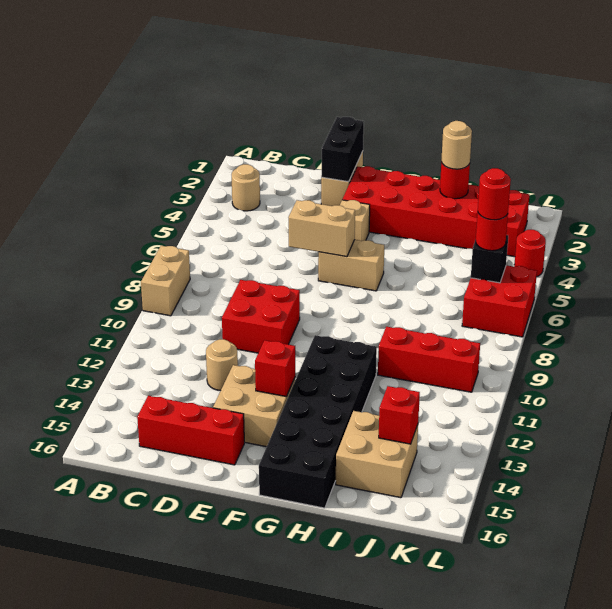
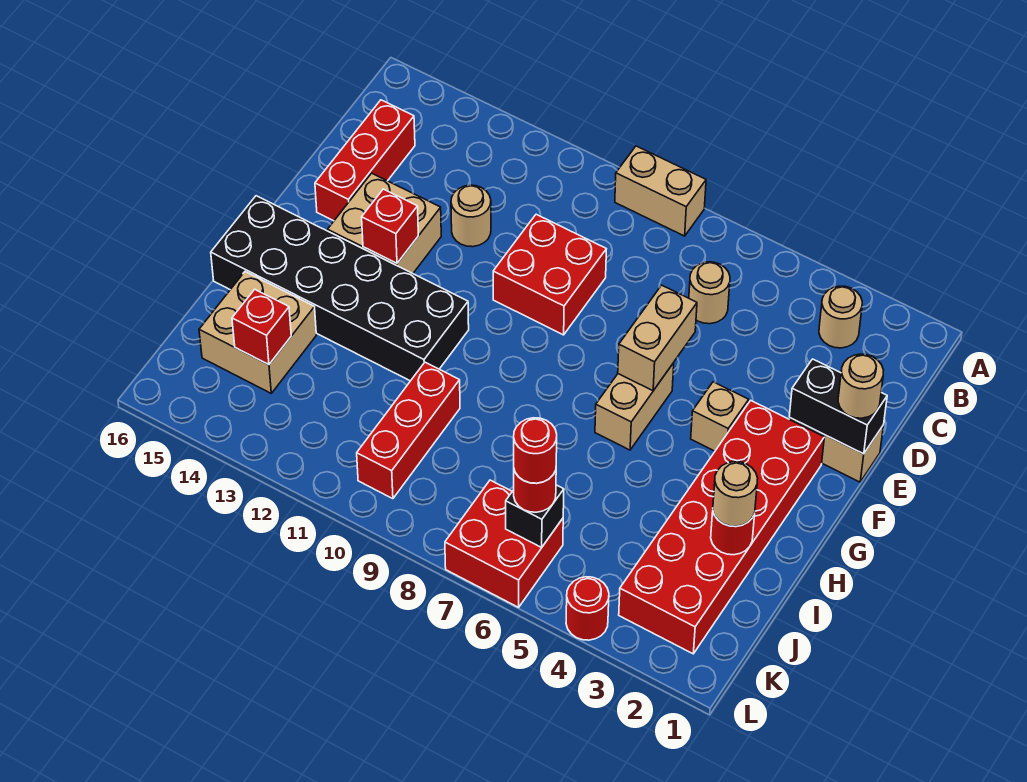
none -> tan 1x1 round brick [689,262,730,324]
none -> tan 1x1 round brick [838,354,884,418]

